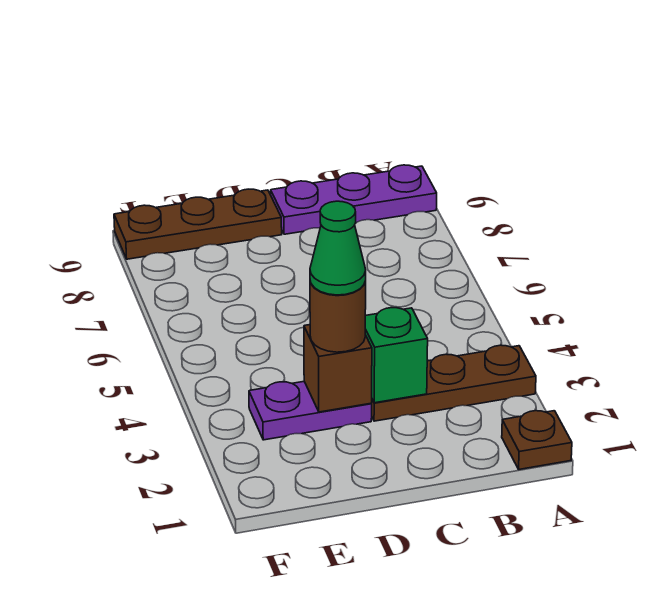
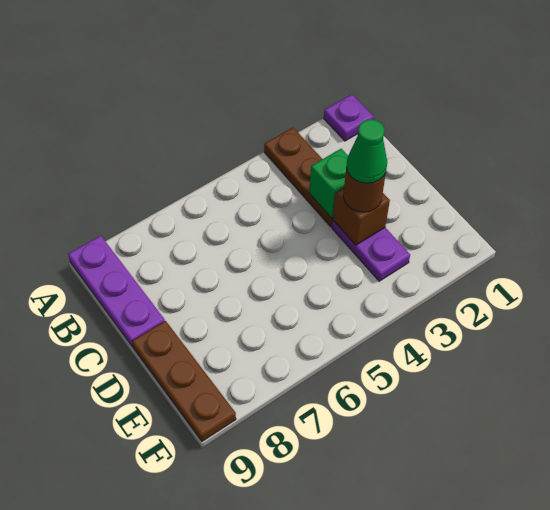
brown 1x1 plate [502,411,572,469] -> purple 1x1 plate [324,94,374,141]

